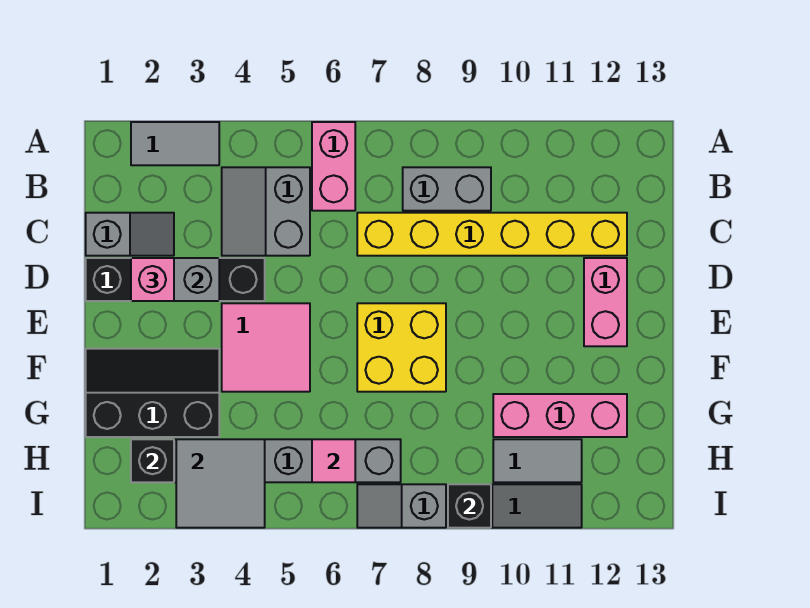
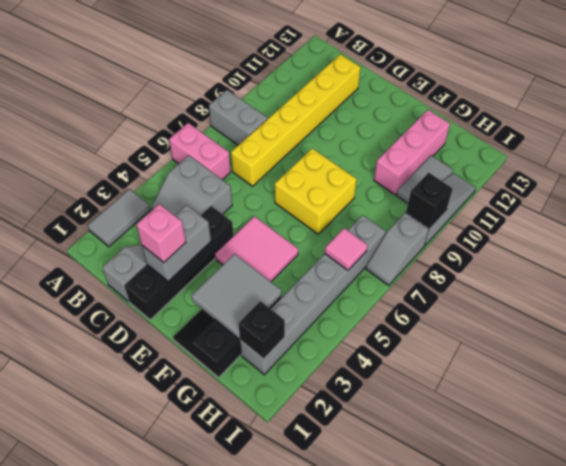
grey 1x2 brick [403,167,491,211] -> grey 1x2 brick turned to [209,90,268,145]
pink 1x2 brick [584,258,627,346] -> none
grey 2x2 tile [176,439,265,528] -> grey 2x2 tile moved to [191,254,281,339]

